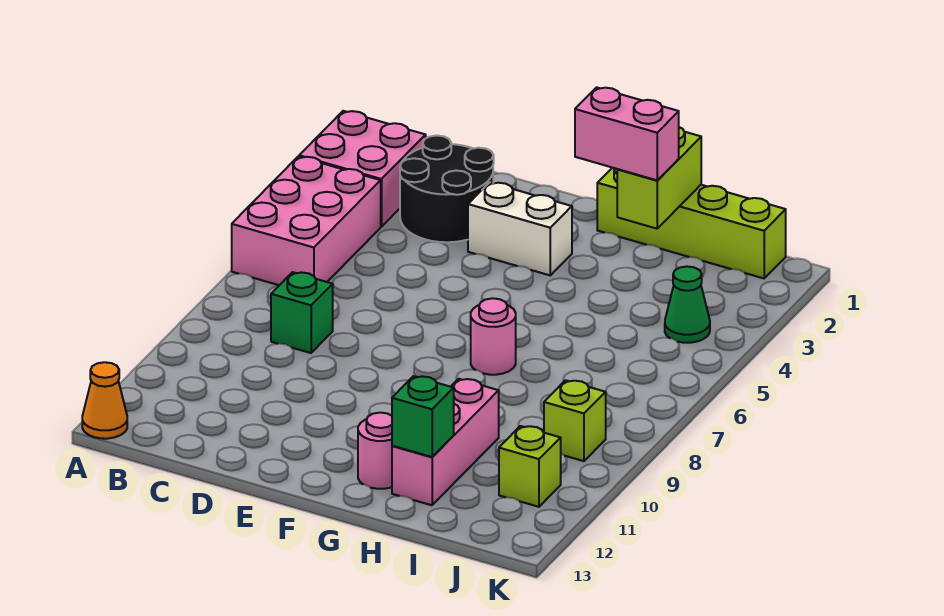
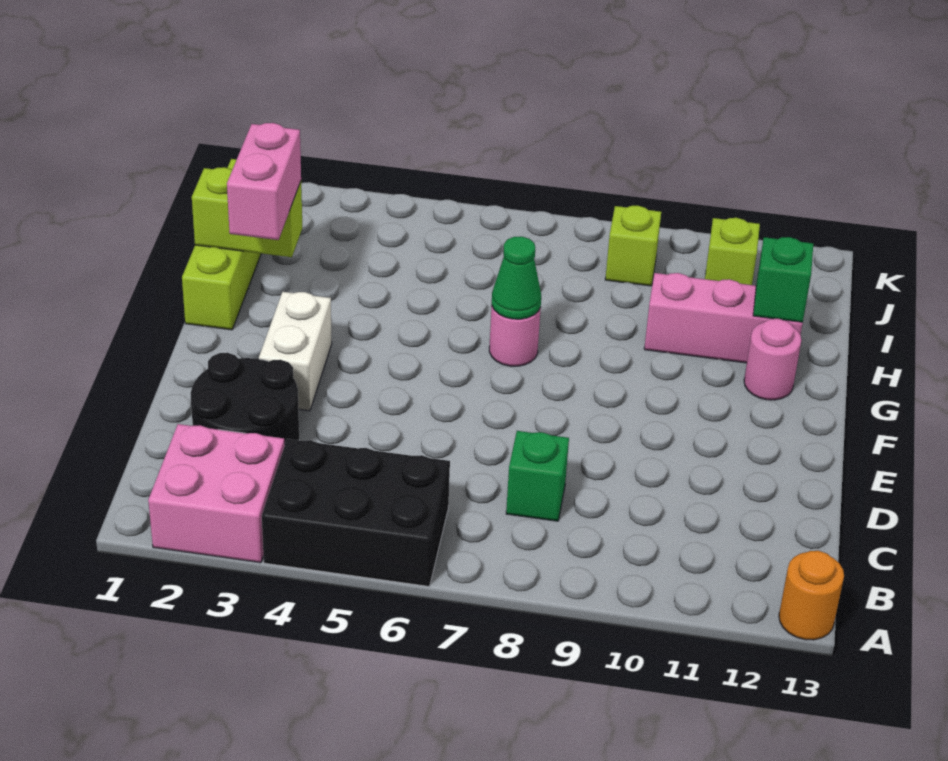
pink 2x3 brick [232,157,381,285] -> black 2x3 brick [262,439,450,586]
orange 1x1 cone [82,362,127,439] -> orange 1x1 round brick [779,551,844,640]
green 1x1 cone [665,266,710,343] -> green 1x1 cone moved to [492,236,541,319]

